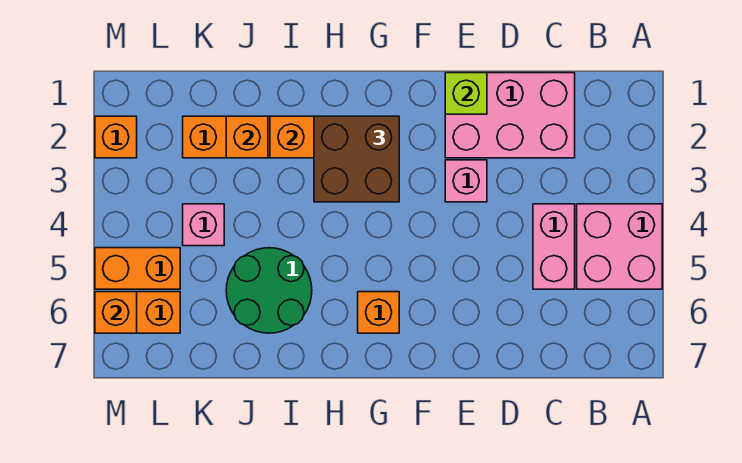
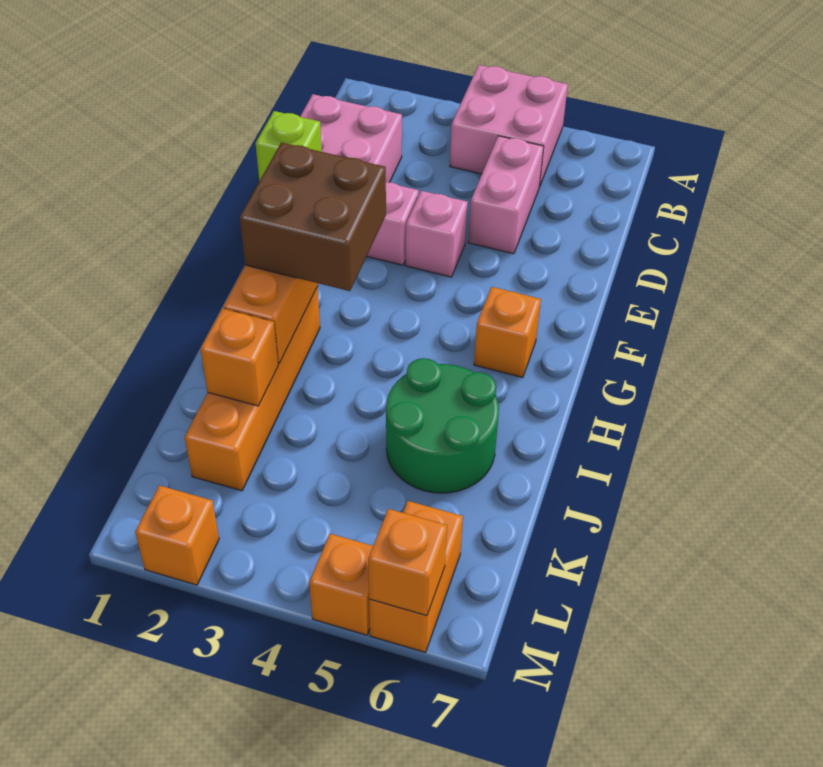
pink 1x2 brick [533,204,575,289] -> pink 1x2 brick turned to [468,136,544,254]
pink 1x1 brick [183,204,224,246] -> pink 1x1 brick moved to [406,191,468,277]
orange 1x2 brick [95,248,180,289] -> orange 1x1 brick [309,534,373,635]

